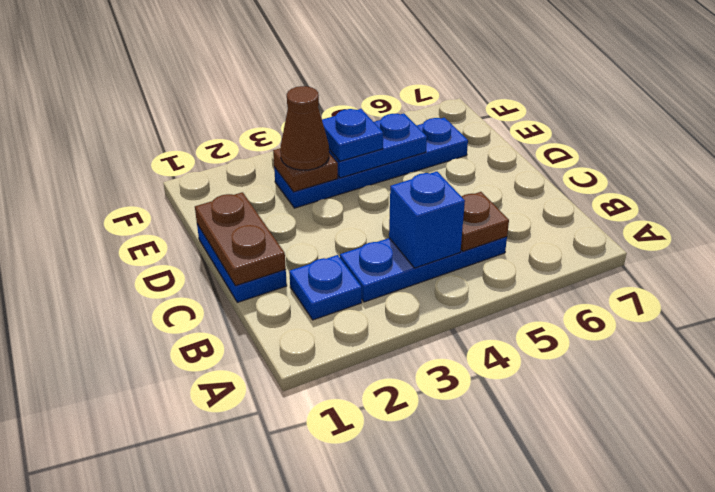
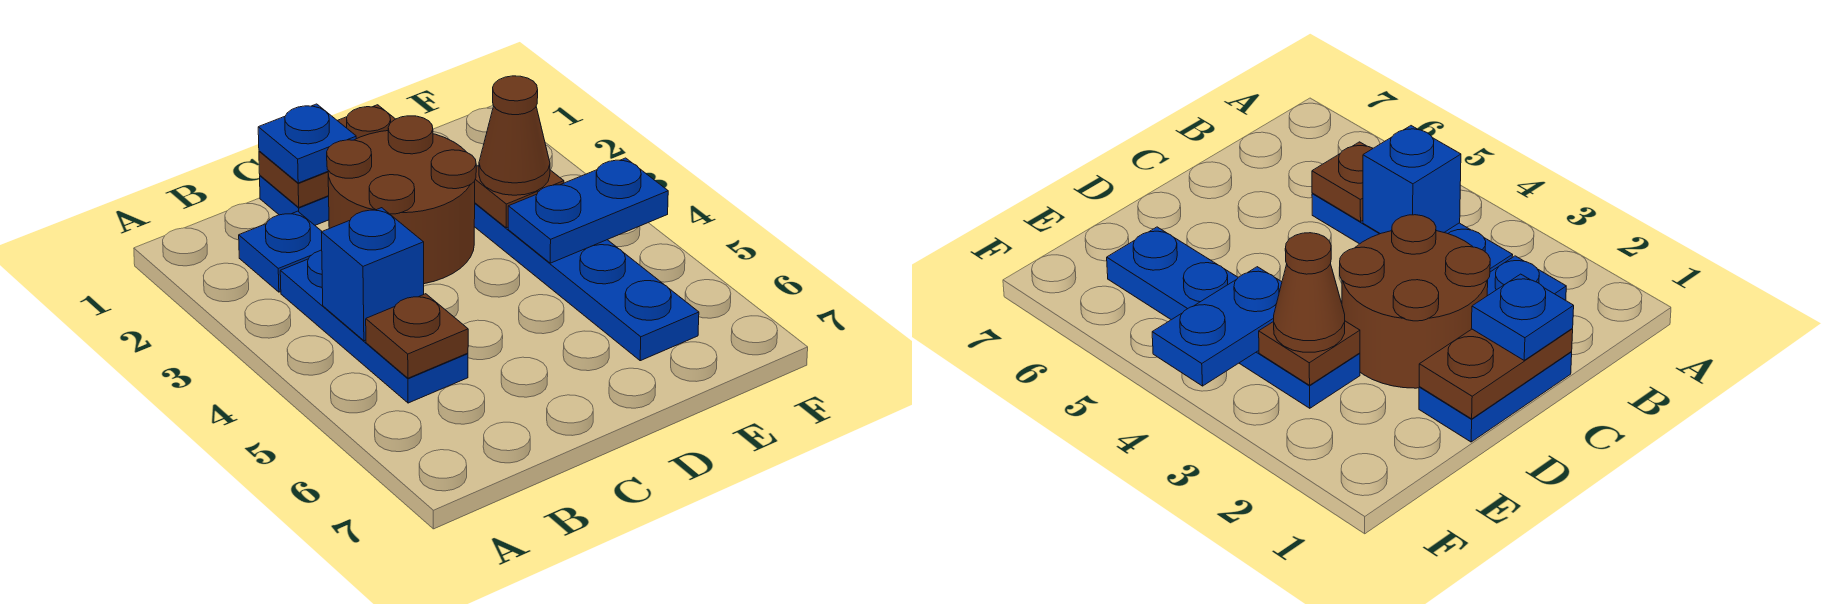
none -> brown 2x2 round brick [327,116,476,284]
blue 1x2 plate [329,113,427,178] -> blue 1x2 plate turned to [508,158,668,263]
blue 1x1 plate [322,109,383,161] -> blue 1x1 plate moved to [258,104,356,183]

